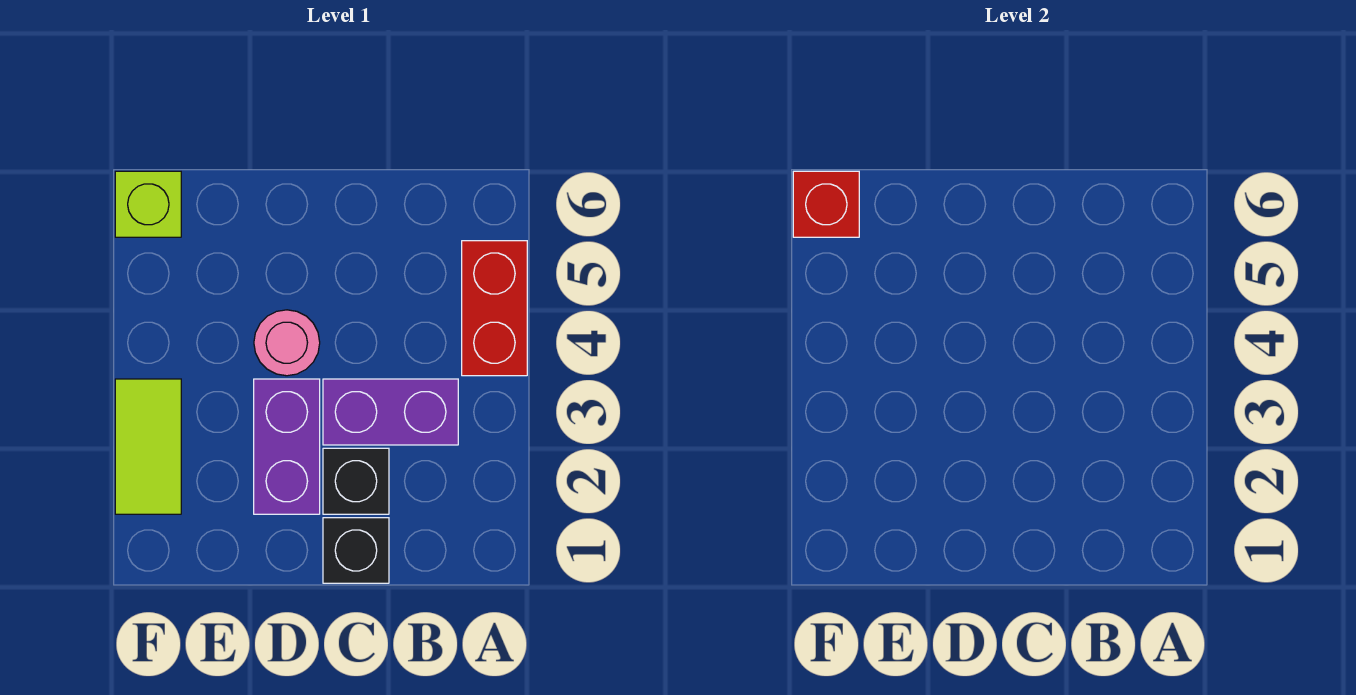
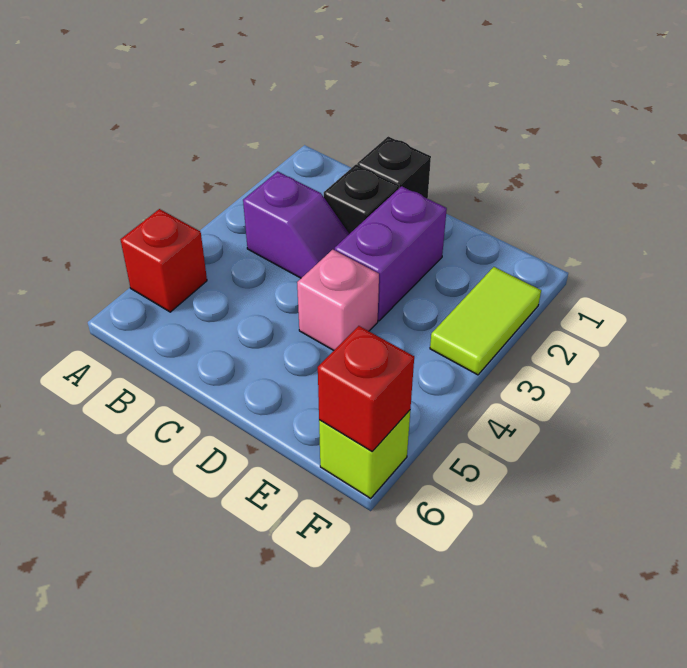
red 1x2 brick [462,241,527,376] -> red 1x1 brick [121,209,207,312]
purple 1x2 brick [323,379,458,445] -> purple 1x2 slope [243,171,349,278]
pink 1x1 round brick [254,310,320,376] -> pink 1x1 brick [297,250,379,350]

